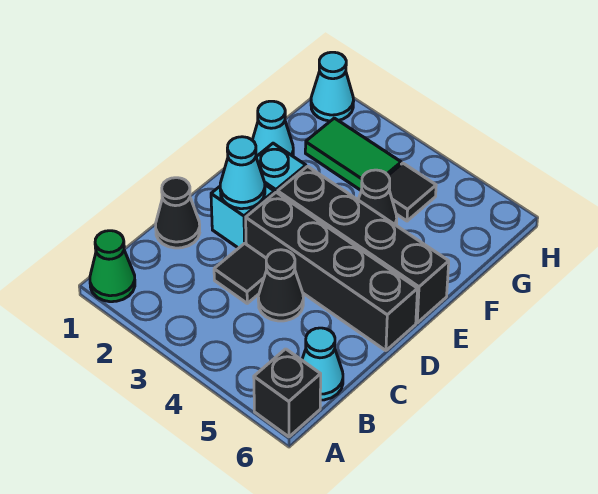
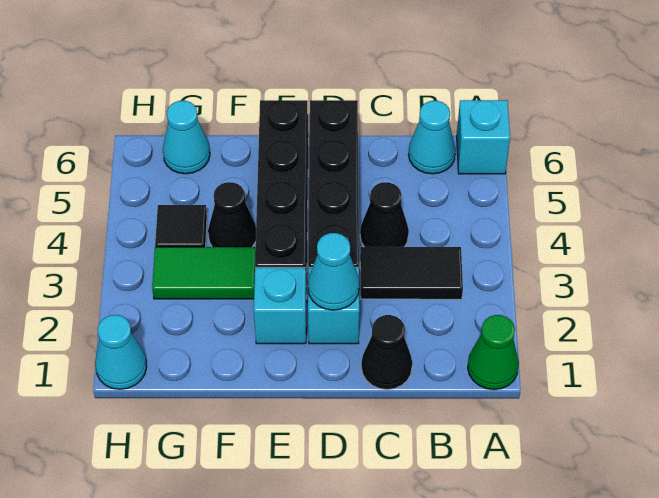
black 1x1 brick [254,349,321,437] -> cyan 1x1 brick [457,100,510,174]
black 1x1 tile [214,243,266,303] -> black 1x2 tile [360,247,463,299]
cyan 1x1 cone [253,101,293,157] -> cyan 1x1 cone moved to [163,101,210,174]
green 1x2 tile [305,118,401,190] -> green 1x2 tile turned to [152,247,255,299]

